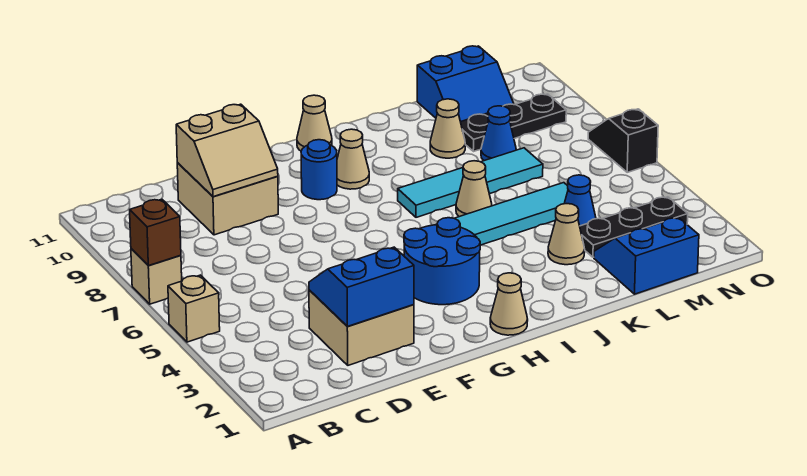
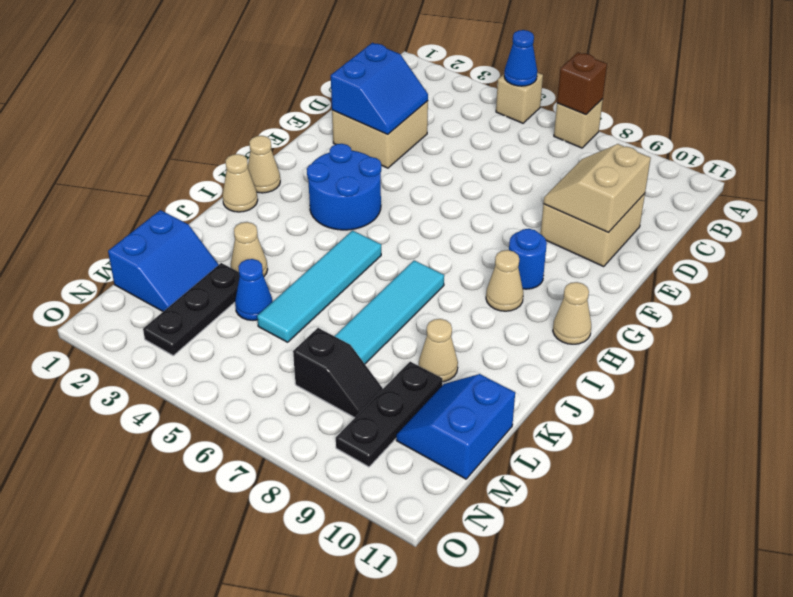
tan 1x1 cone [456,161,492,217] -> tan 1x1 cone moved to [223,154,258,212]
blue 1x1 cone [481,106,516,161] -> blue 1x1 cone moved to [504,30,537,86]
black 1x2 slope [588,109,658,172] -> black 1x2 slope moved to [293,328,383,418]

